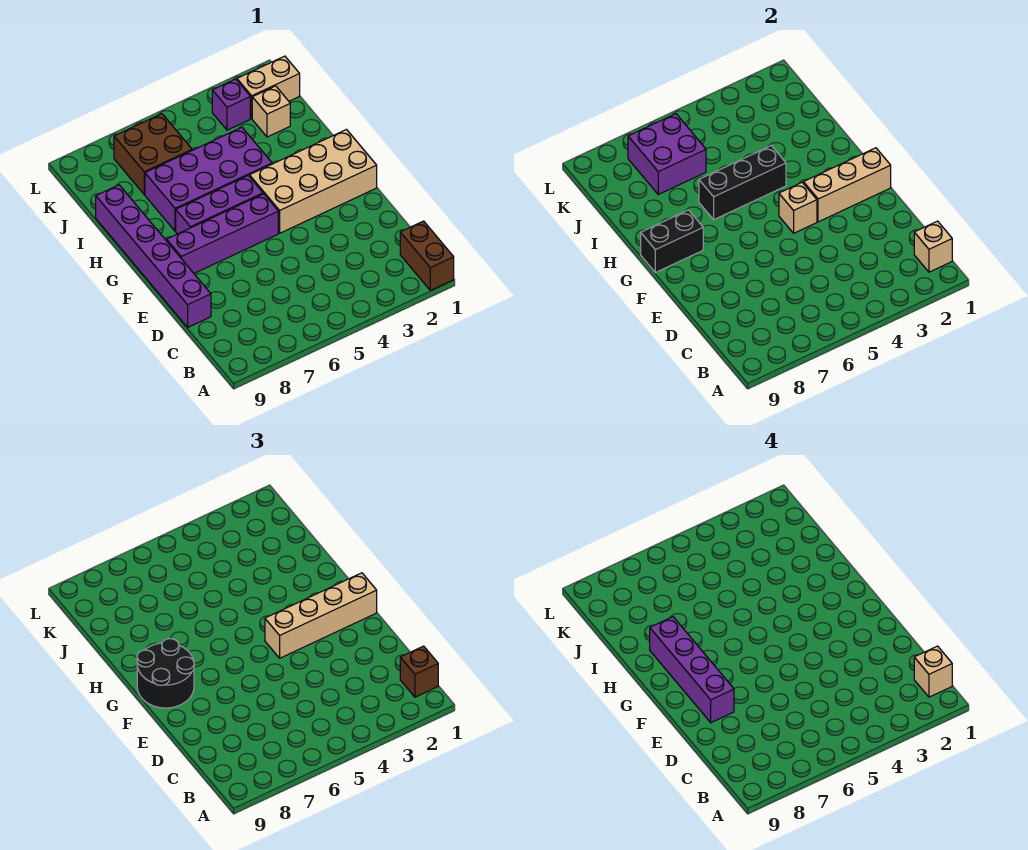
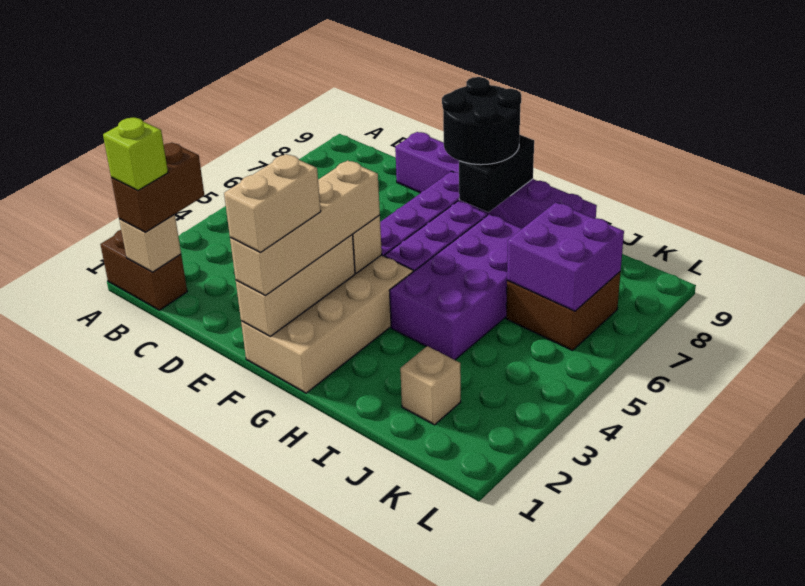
brown 1x1 brick [400,646,438,697] -> brown 1x2 brick [111,143,204,232]
tan 1x1 brick [914,646,952,697] -> lime 1x1 brick [103,118,168,190]
purple 1x4 brick [650,617,734,723] -> none
black 1x3 brick [699,146,786,219] -> none
tan 1x2 brick [237,56,300,118] -> tan 1x2 brick moved to [224,154,321,252]
purple 1x1 brick [212,79,250,130] -> none

